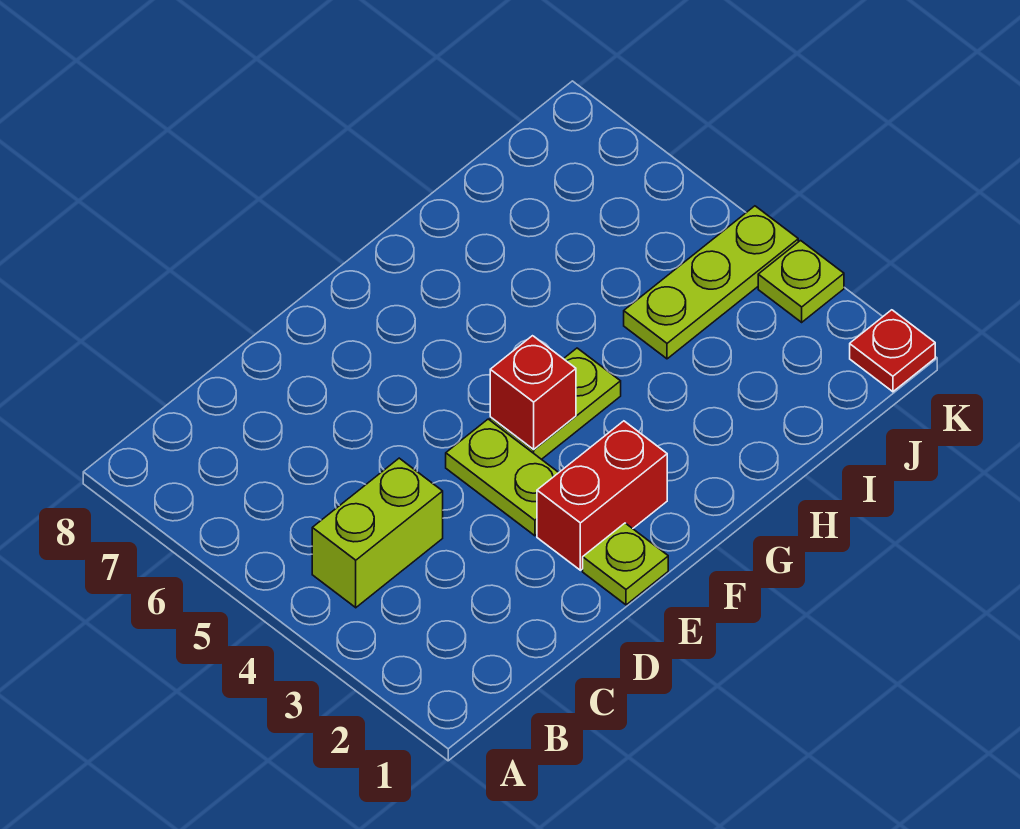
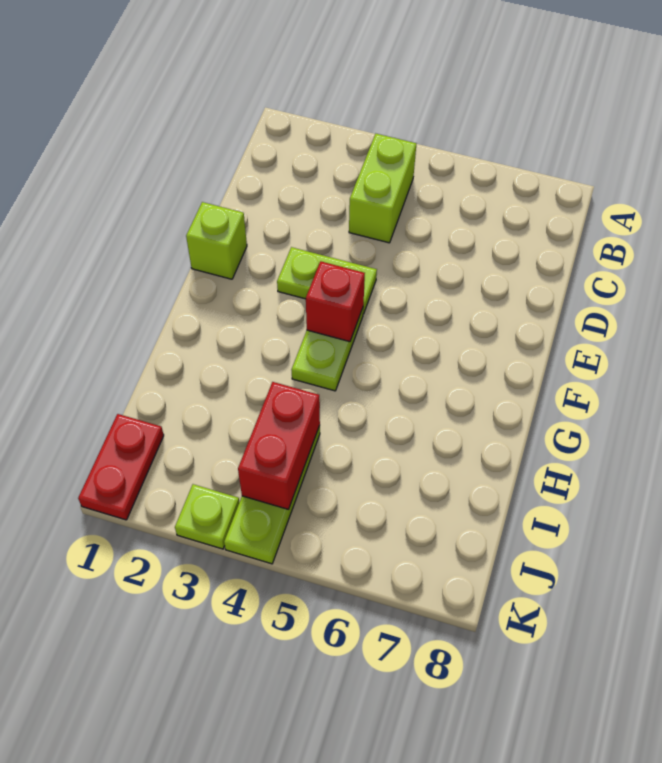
lime 1x1 plate [583,523,668,605] -> lime 1x1 brick [186,202,247,279]
red 1x2 brick [537,421,667,570] -> red 1x2 brick moved to [238,382,320,509]
red 1x1 plate [850,310,935,392] -> red 1x2 plate [78,414,164,520]

